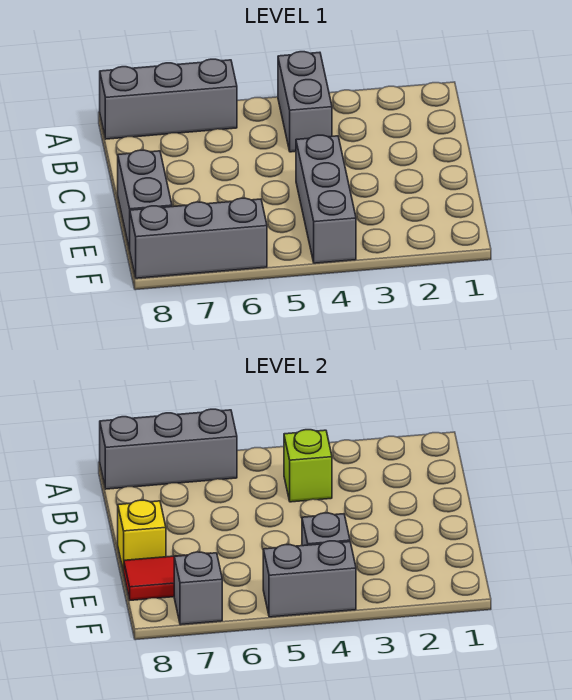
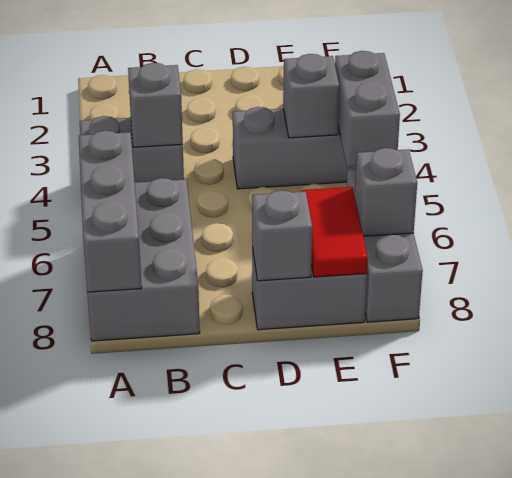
grey 1x3 brick [100,59,237,139] -> grey 2x3 brick [87,178,200,341]
lime 1x1 brick [284,430,332,502] -> grey 1x1 brick [128,63,183,147]
yellow 1x1 brick [118,500,166,572] -> grey 1x1 brick [252,190,312,281]

